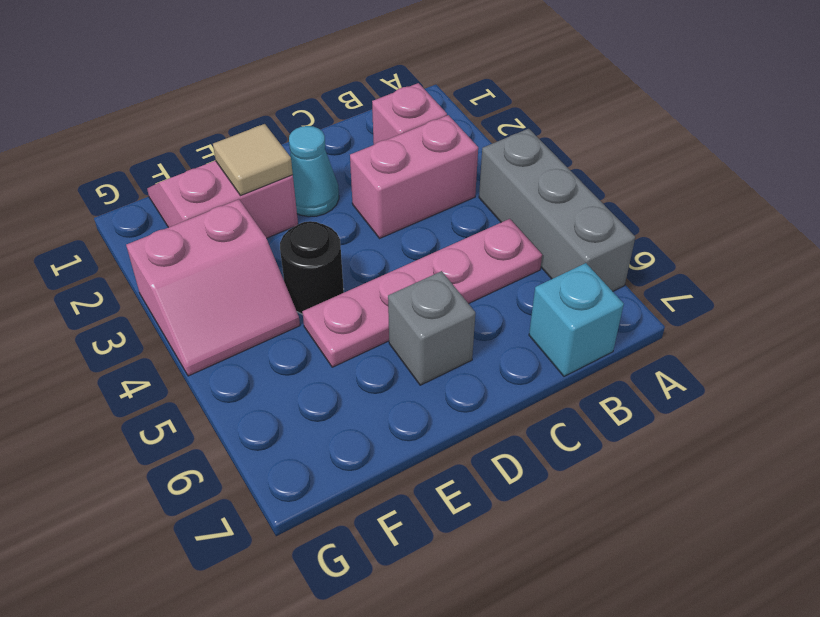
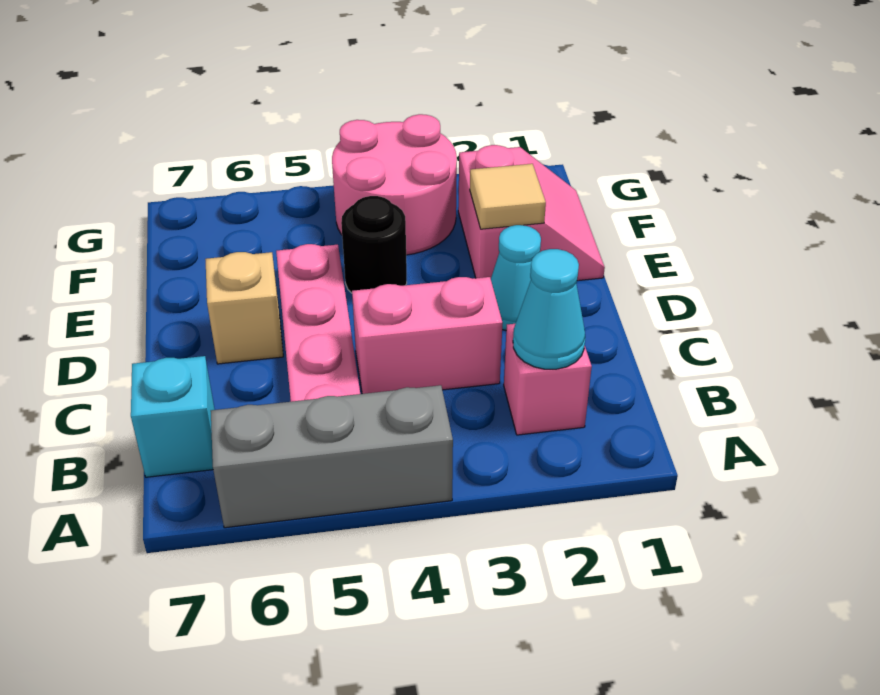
none -> cyan 1x1 cone [513,249,585,369]
pink 1x2 brick [350,115,478,238] -> pink 1x2 brick turned to [352,277,503,394]
grey 1x1 brick [388,271,475,385] -> tan 1x1 brick [205,252,283,364]
pink 2x2 slope [126,199,300,376] -> pink 2x2 round brick [332,114,457,255]

